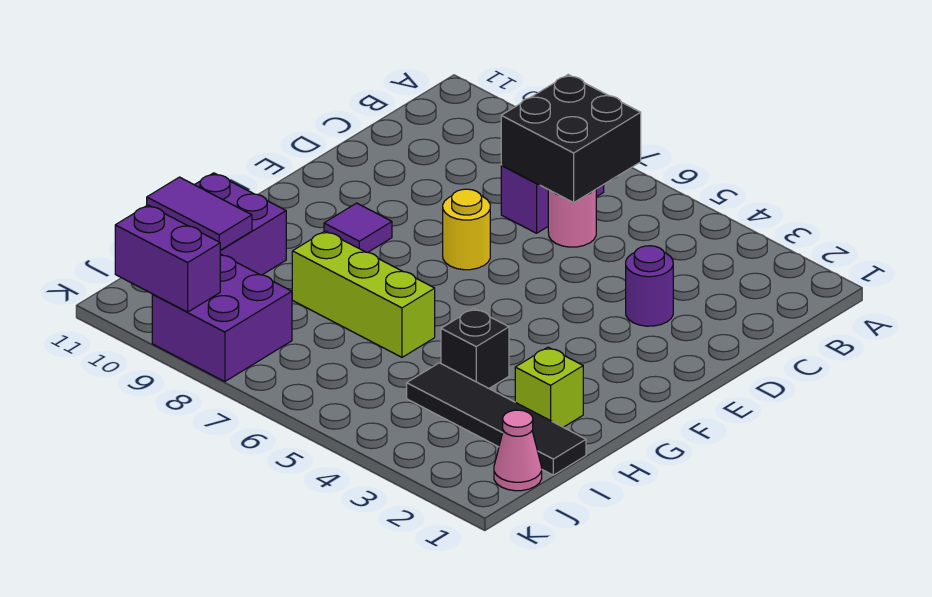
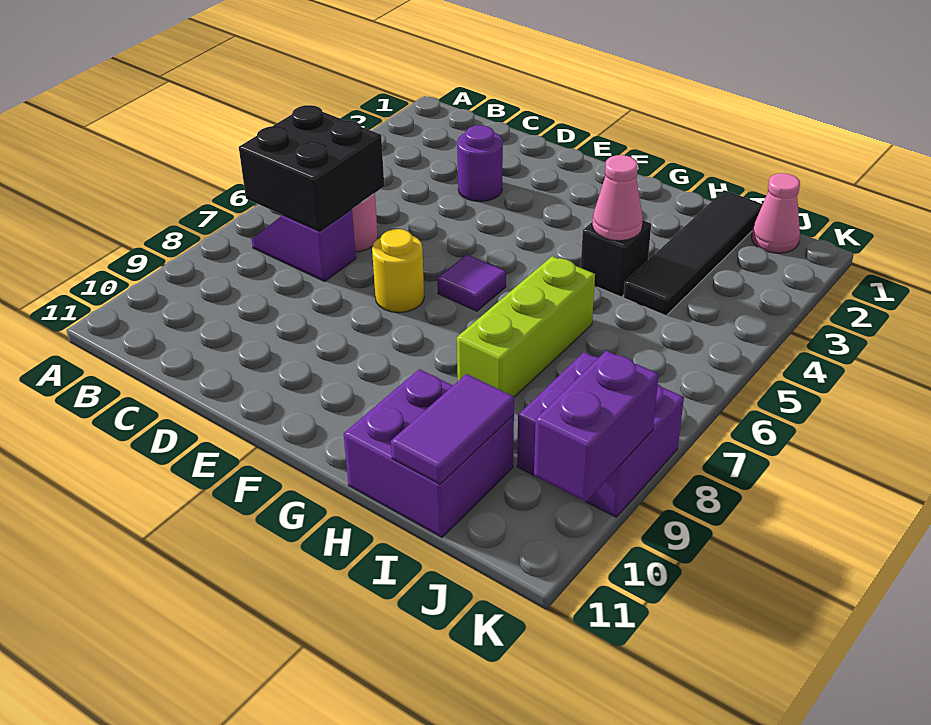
purple 1x1 tile [324,203,392,252] -> purple 1x1 tile moved to [437,254,506,311]
lime 1x1 brick [515,347,583,427] -> none
none -> pink 1x1 cone [592,155,643,241]

